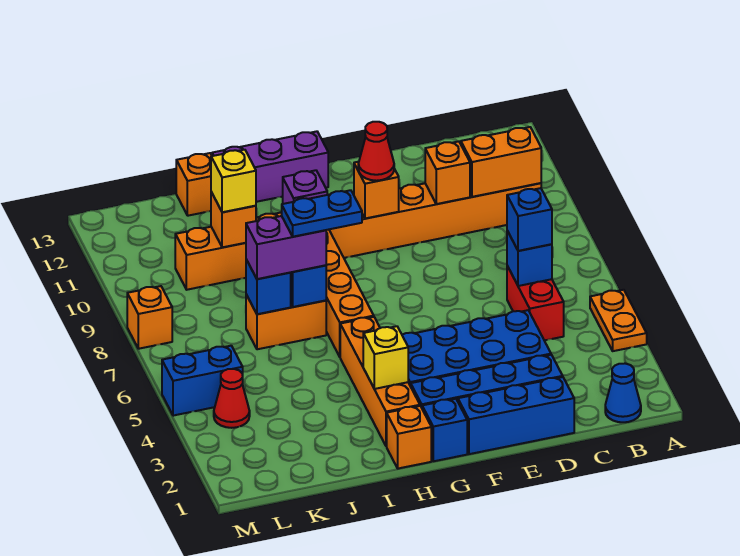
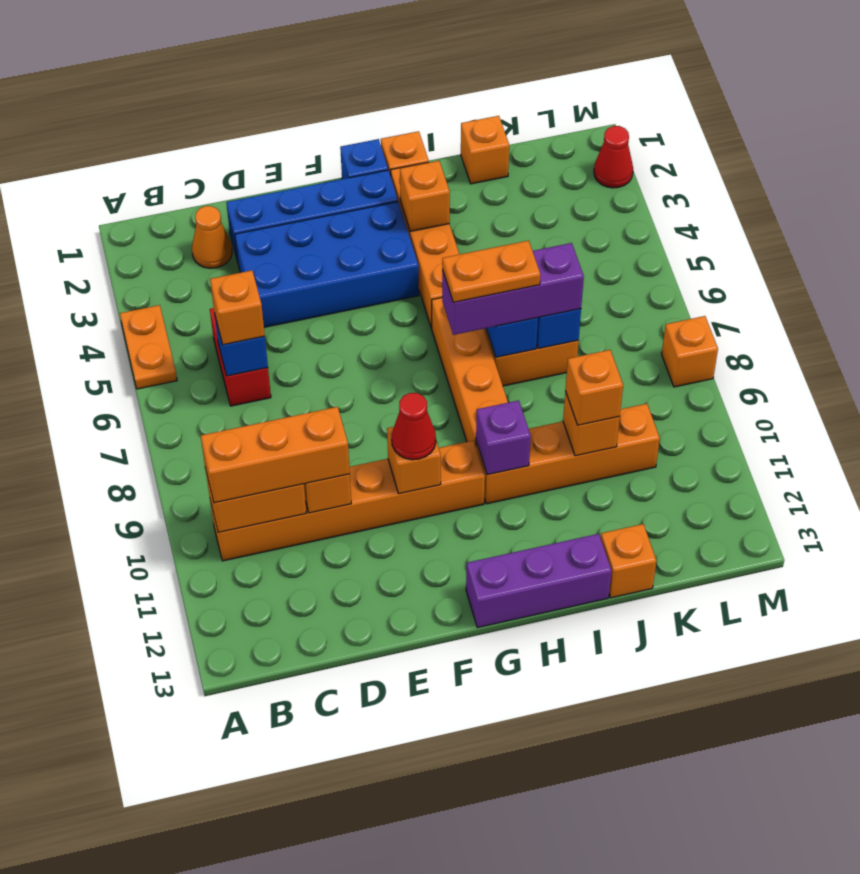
blue 1x1 cone [605,364,641,422] -> none
none -> orange 1x3 brick [201,407,350,503]
none -> orange 1x1 cone [192,206,232,268]
blue 1x1 brick [507,188,552,251] -> orange 1x1 brick [210,270,265,345]
blue 1x3 brick [458,377,574,454] -> none
yellow 1x1 brick [363,326,408,389] -> orange 1x1 brick [400,161,450,231]
blue 1x2 plate [282,190,362,237] -> orange 1x2 plate [442,241,540,302]
purple 1x2 brick [246,216,326,279] -> purple 1x3 brick [442,243,584,335]
none -> orange 1x1 brick [461,116,509,184]
yellow 1x1 brick [211,150,256,212] -> orange 1x1 brick [565,350,623,425]
red 1x1 cone [214,369,250,428] -> red 1x1 cone moved to [594,126,633,188]
blue 1x2 brick [162,346,243,416] -> none

